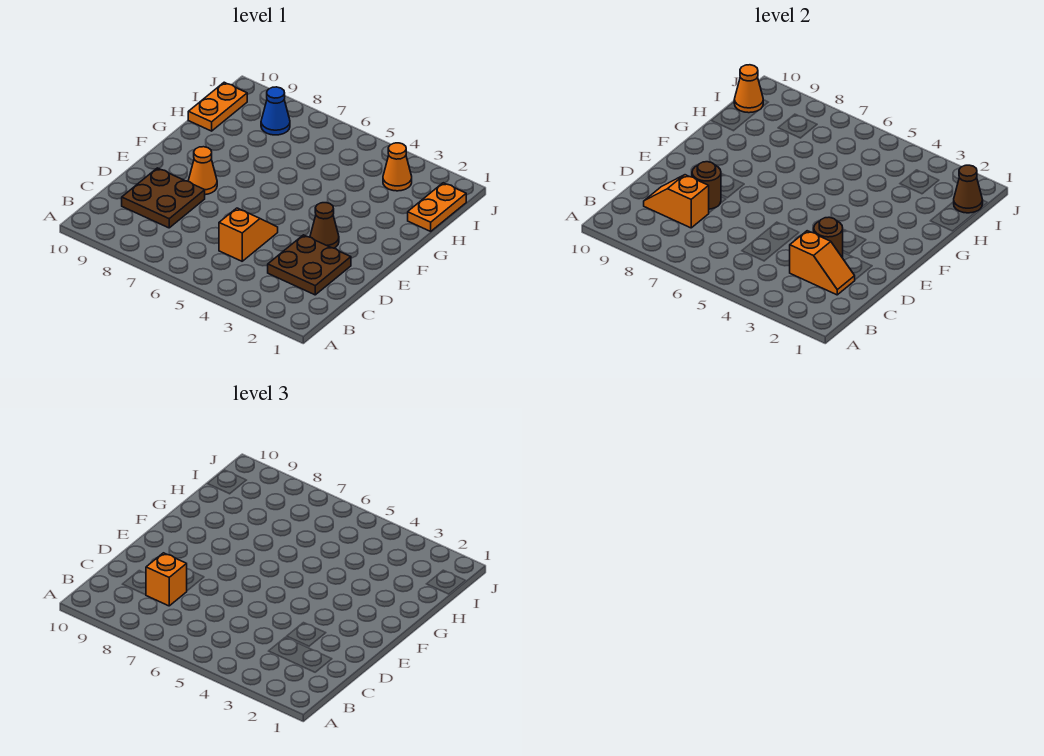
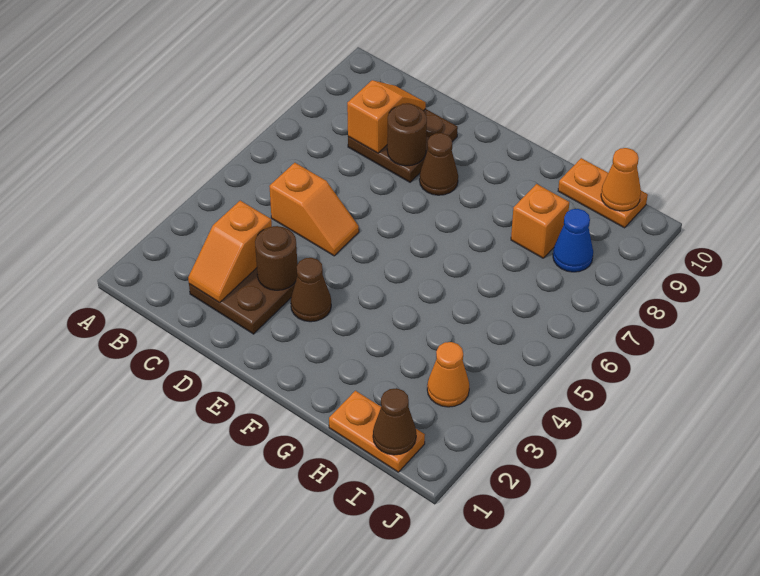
orange 1x1 brick [146,553,187,606] -> orange 1x1 brick moved to [511,184,569,258]
orange 1x1 cone [188,147,217,195] -> brown 1x1 cone [419,133,458,195]

